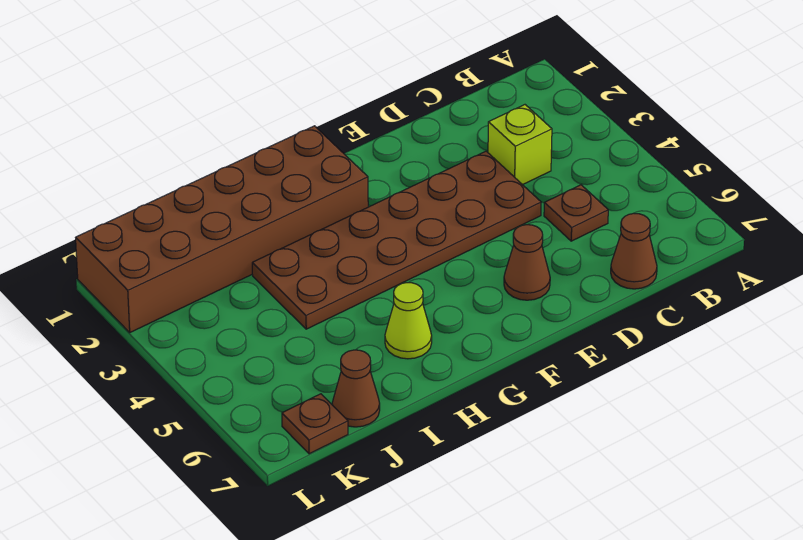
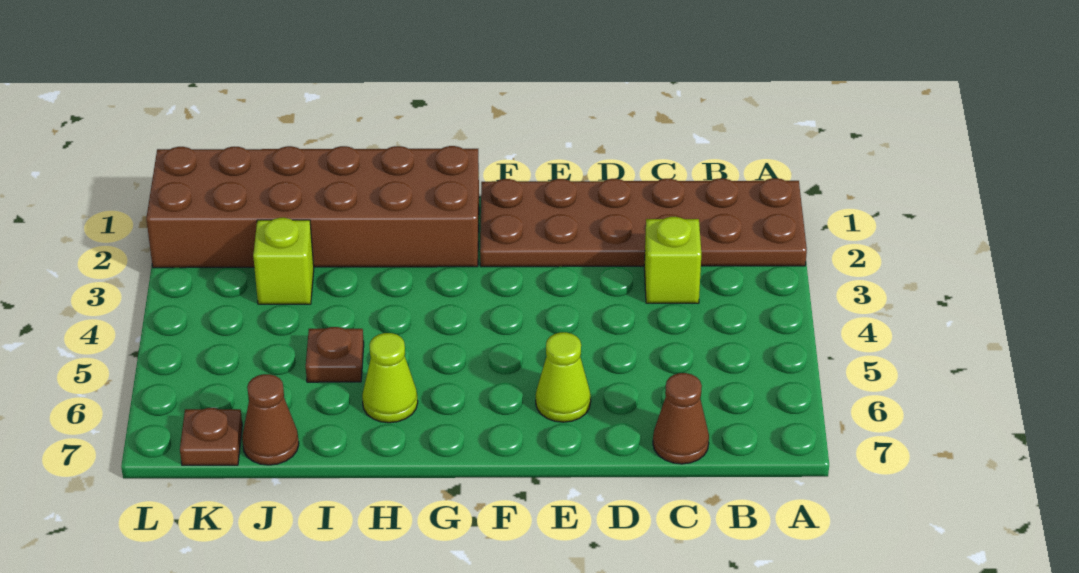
brown 1x1 plate [544,185,608,241] -> brown 1x1 plate moved to [306,327,364,382]
brown 2x6 plate [252,151,541,329] -> brown 2x6 plate moved to [480,178,807,267]
brown 1x1 cone [504,225,550,300] -> lime 1x1 cone [536,332,591,422]
none -> lime 1x1 brick [253,218,314,304]

